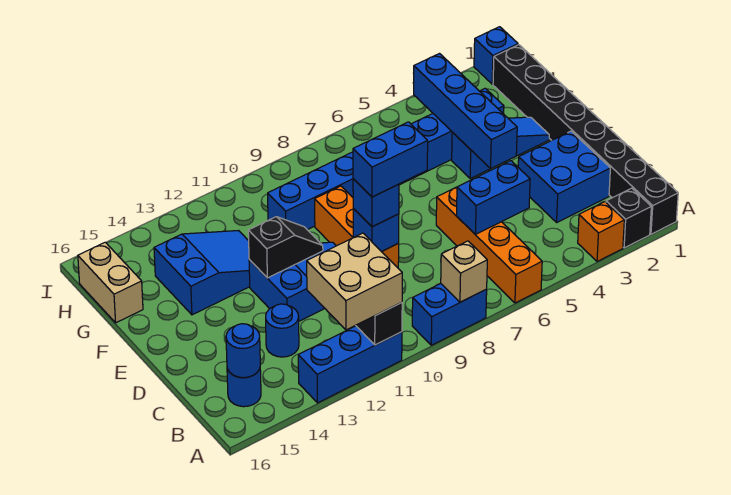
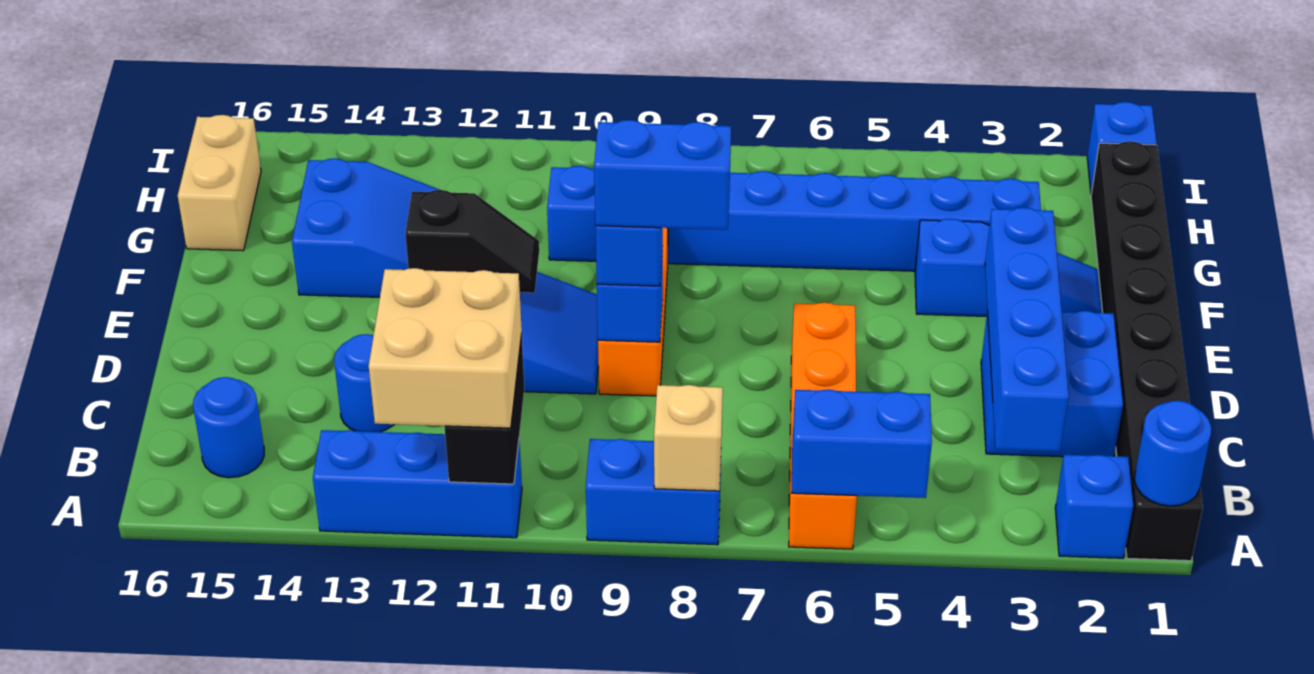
black 1x1 brick [606,188,651,248] -> blue 1x1 brick [1055,455,1133,558]
orange 1x1 brick [578,202,624,262] -> none
blue 1x1 round brick [226,324,260,378] -> blue 1x1 round brick moved to [1134,401,1211,506]
blue 1x2 brick [456,161,530,234] -> blue 1x2 brick moved to [792,389,932,498]
blue 1x4 brick [414,54,517,169] -> blue 1x4 brick moved to [985,207,1069,452]

